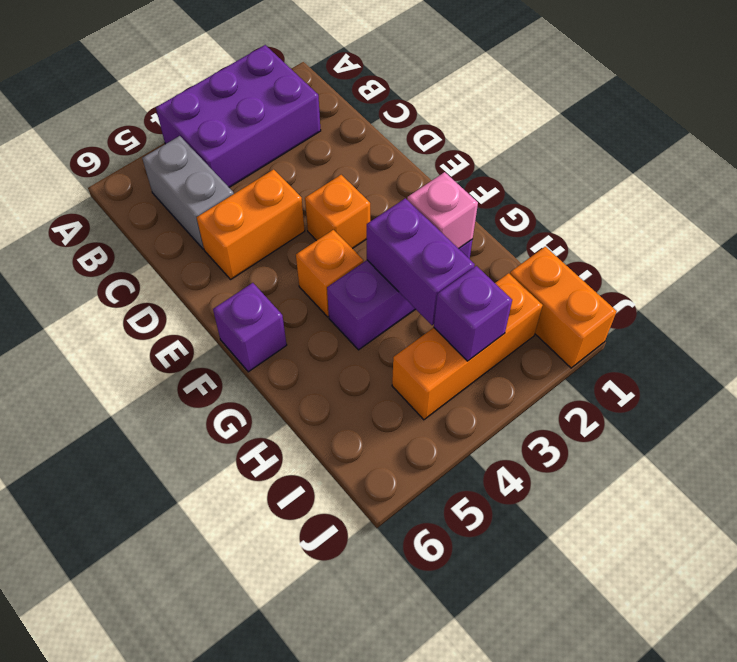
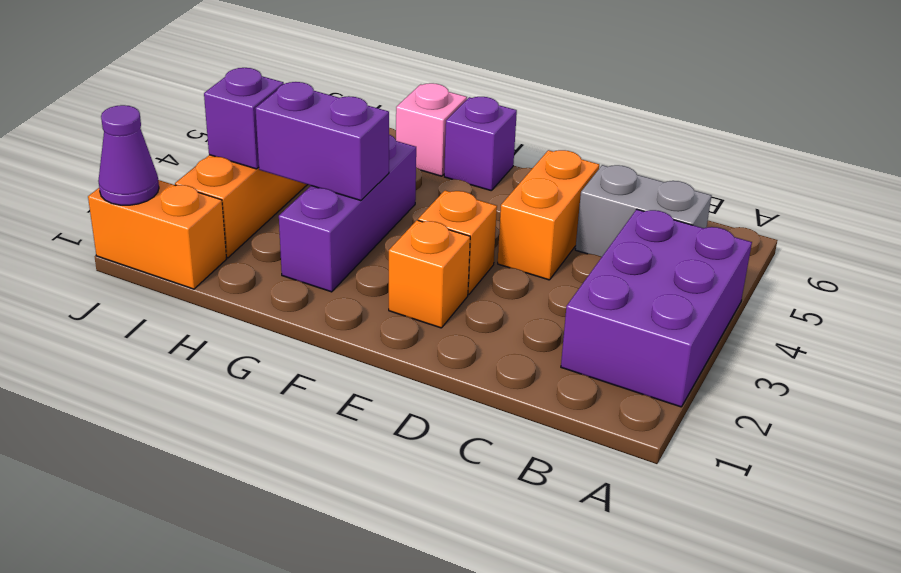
orange 1x1 brick [296,230,363,317] -> orange 1x1 brick moved to [389,220,470,328]
pink 1x1 brick [407,172,478,249] -> pink 1x1 brick moved to [396,83,467,176]
none -> purple 1x1 cone [98,105,159,205]

